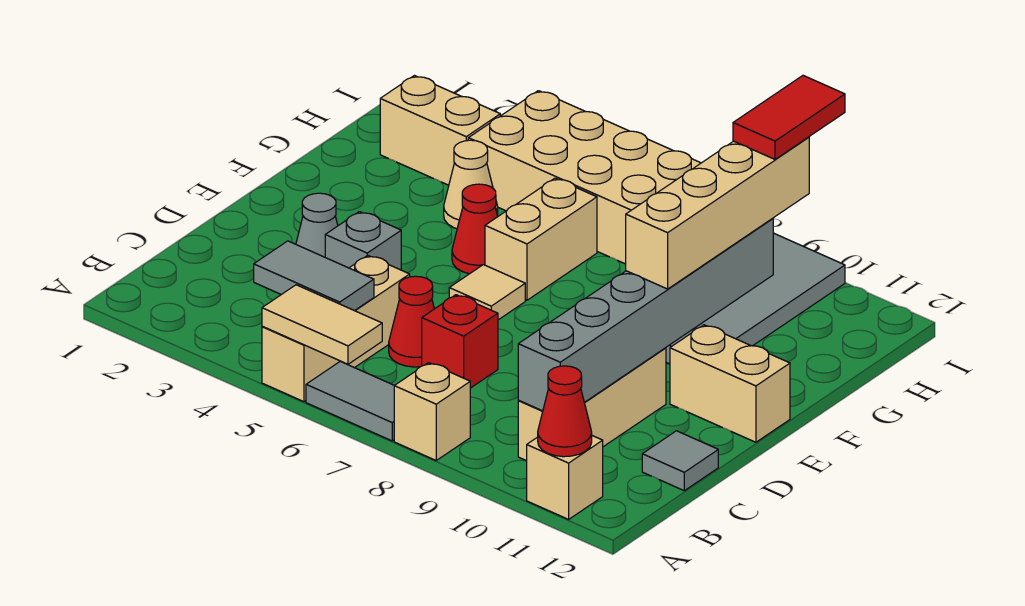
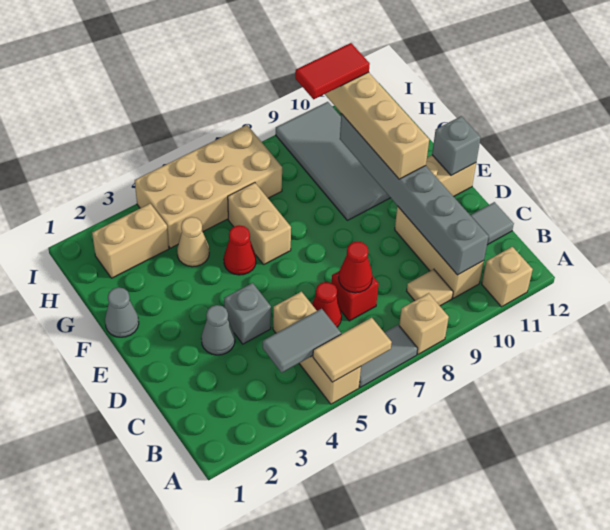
red 1x1 cone [538,366,592,457] -> red 1x1 cone moved to [339,242,372,293]
tan 1x1 tile [449,265,525,320] -> tan 1x1 tile moved to [407,269,453,306]
none -> grey 1x1 brick [432,116,481,175]
none -> grey 1x1 cone [105,287,139,337]
red 1x2 tile [733,76,845,159] -> red 1x2 tile turned to [295,43,370,99]

